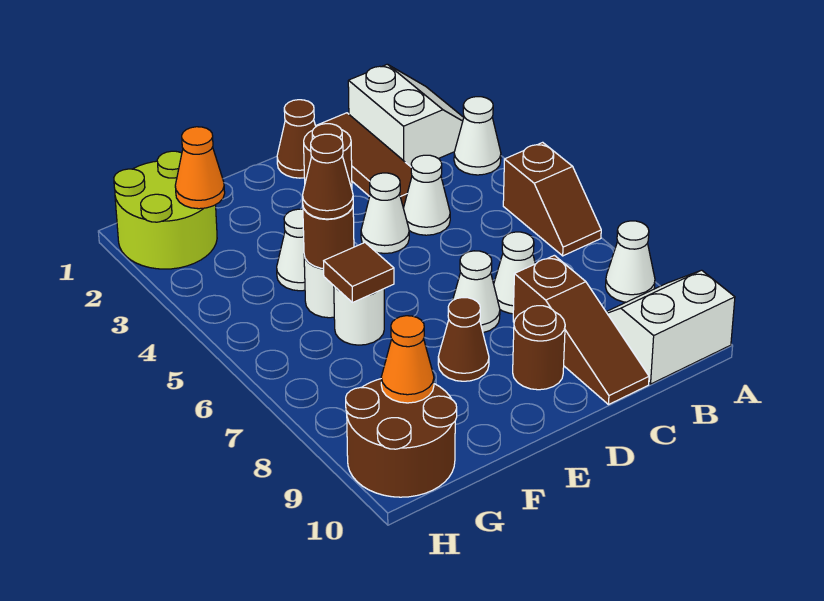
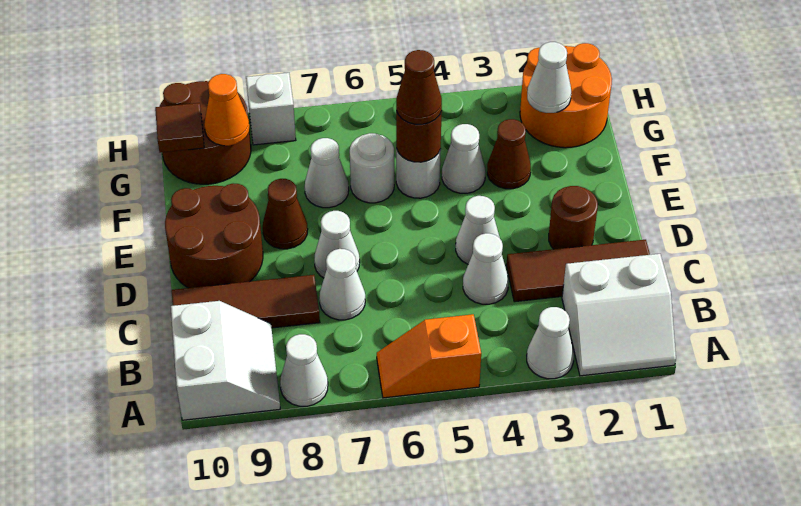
brown 1x2 slope [503,142,601,256] -> orange 1x2 slope [377,314,481,398]
brown 1x3 slope [513,255,649,404] -> brown 1x3 tile [172,275,320,328]
brown 1x1 cone [277,100,316,178] -> brown 1x1 cone moved to [487,119,531,189]
brown 1x1 round brick [513,306,565,390] -> brown 2x2 round brick [165,184,263,288]
brown 1x1 tile [324,243,394,303] -> brown 1x1 tile moved to [155,103,204,153]
none -> white 1x1 cone [305,138,349,208]
lime 2x2 round brick [114,151,217,269] -> orange 2x2 round brick [520,43,612,148]
orange 1x1 cone [175,127,225,209] -> white 1x1 cone [527,42,571,113]
none -> white 1x1 brick [246,73,296,145]

